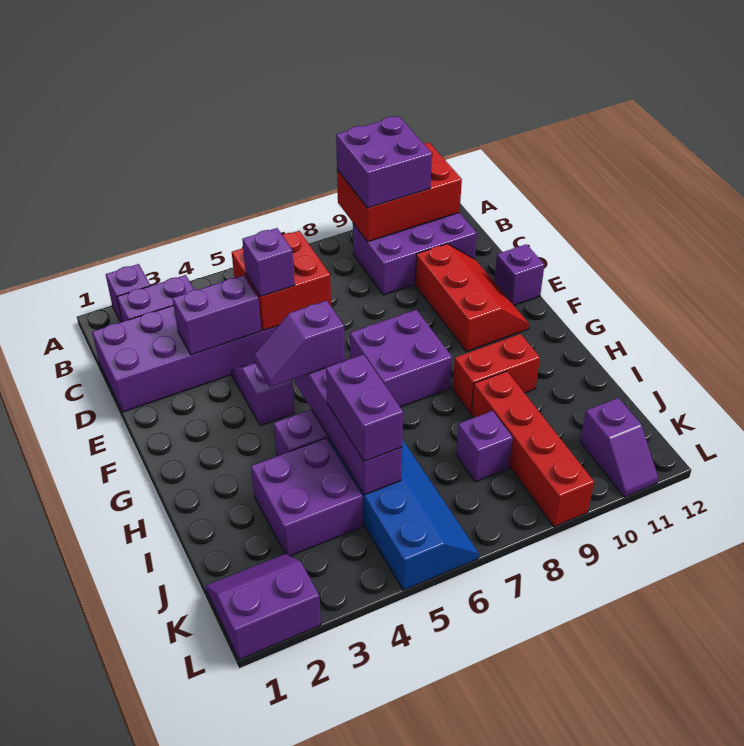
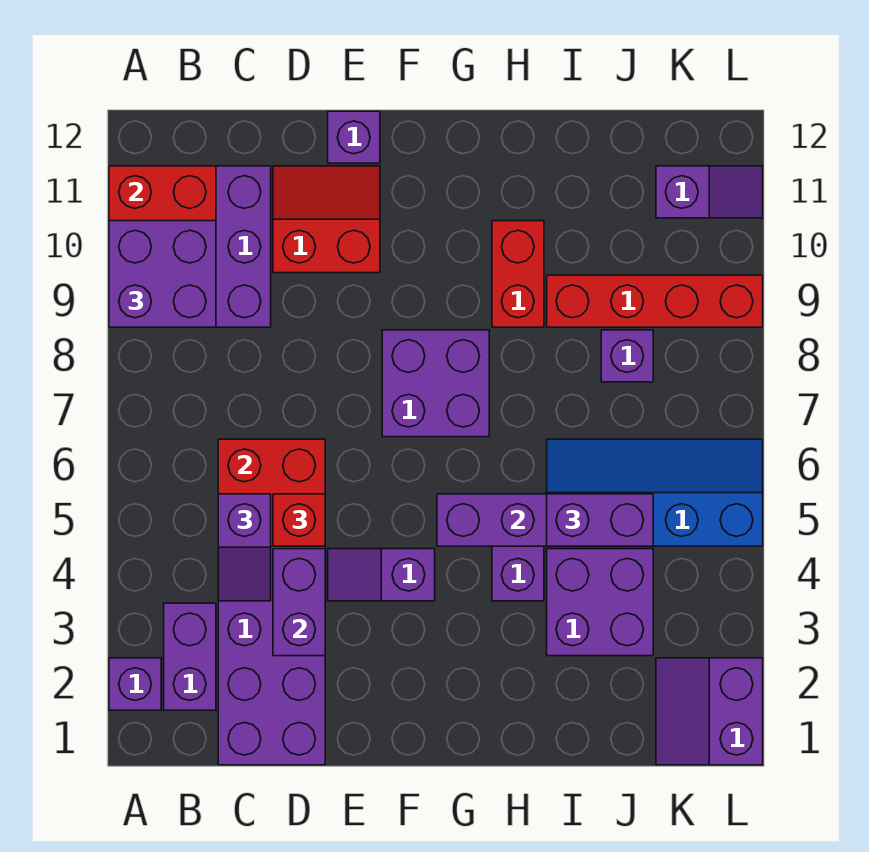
purple 1x1 brick [242,228,295,297] -> red 1x1 brick [273,494,325,546]
red 2x3 slope [415,244,529,352] -> red 2x2 slope [273,166,380,273]
purple 1x2 slope [254,301,345,387] -> purple 1x2 slope moved to [218,494,271,601]

